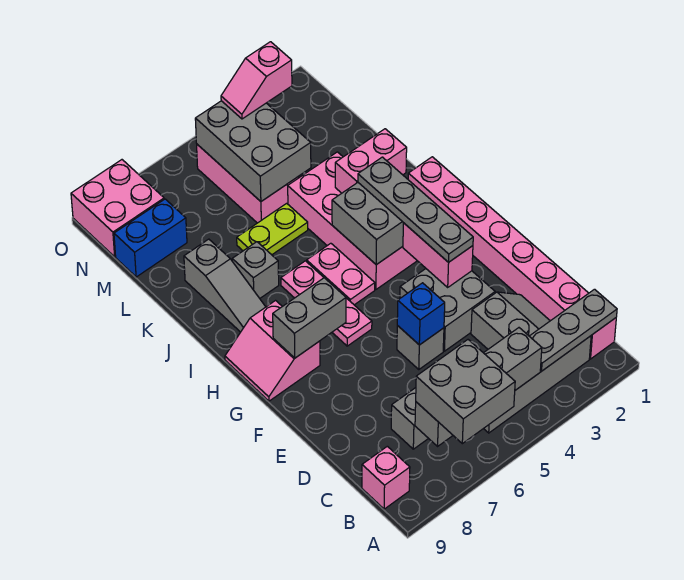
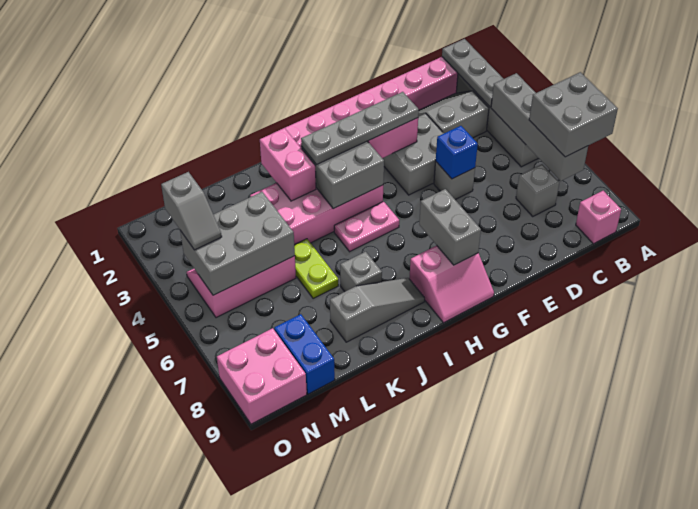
pink 1x3 plate [281,261,372,346] -> none
pink 1x2 slope [221,42,292,119] -> grey 1x2 slope [161,172,222,250]

